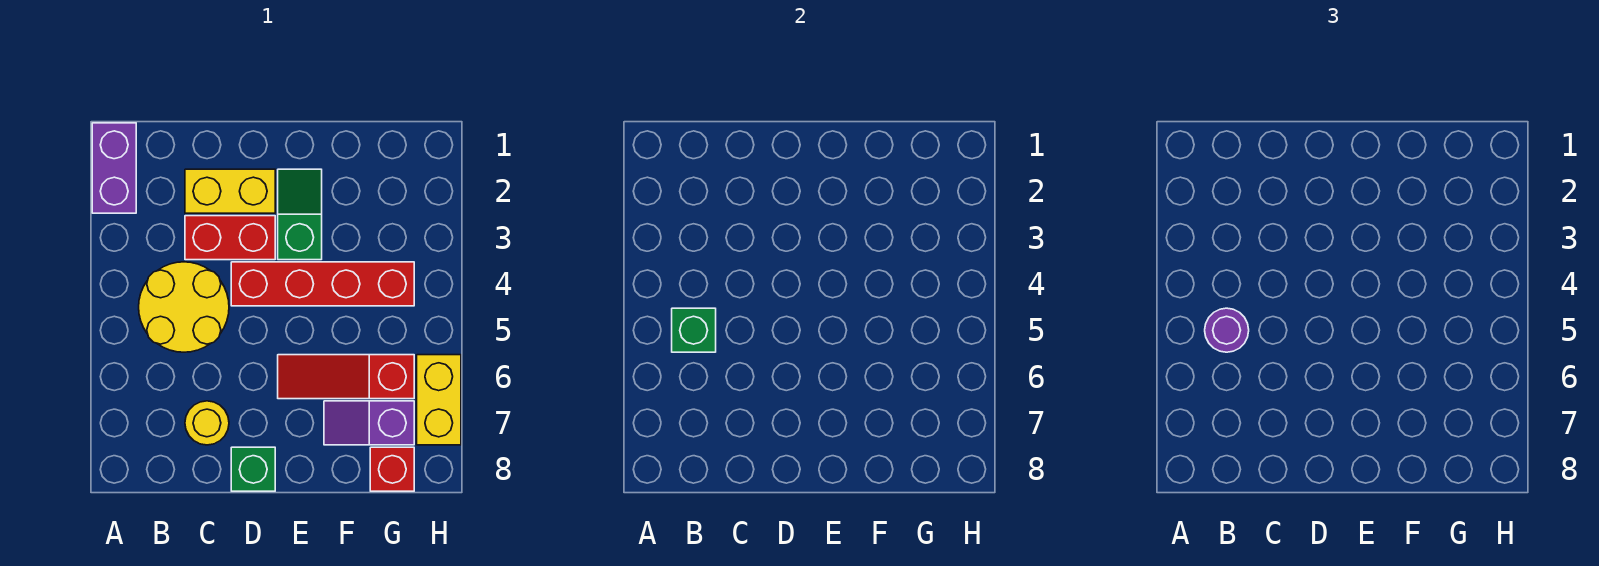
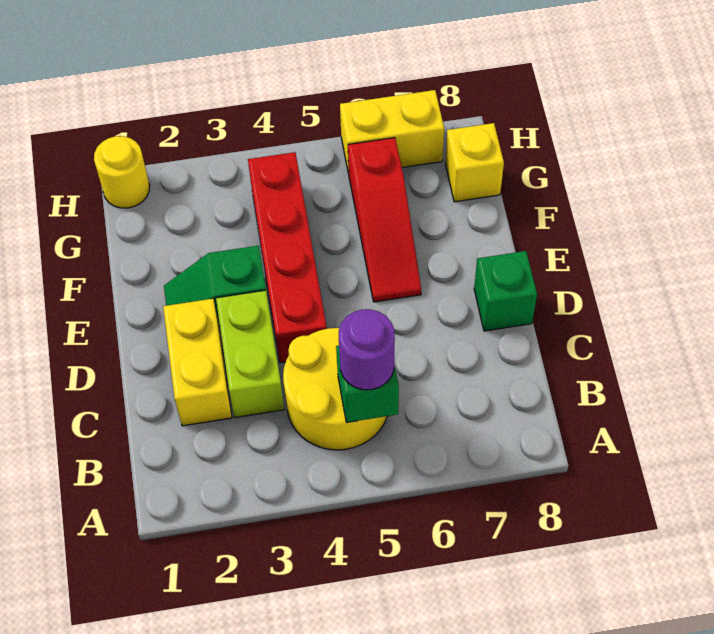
purple 1x2 brick [92,123,136,213] -> none
red 1x2 brick [185,216,275,260] -> lime 1x2 brick [216,291,284,418]
yellow 1x1 round brick [185,401,229,445] -> yellow 1x1 round brick moved to [94,136,150,208]
purple 1x2 slope [324,401,414,445] -> none
red 1x1 brick [370,447,414,491] -> yellow 1x1 brick [445,123,504,202]

